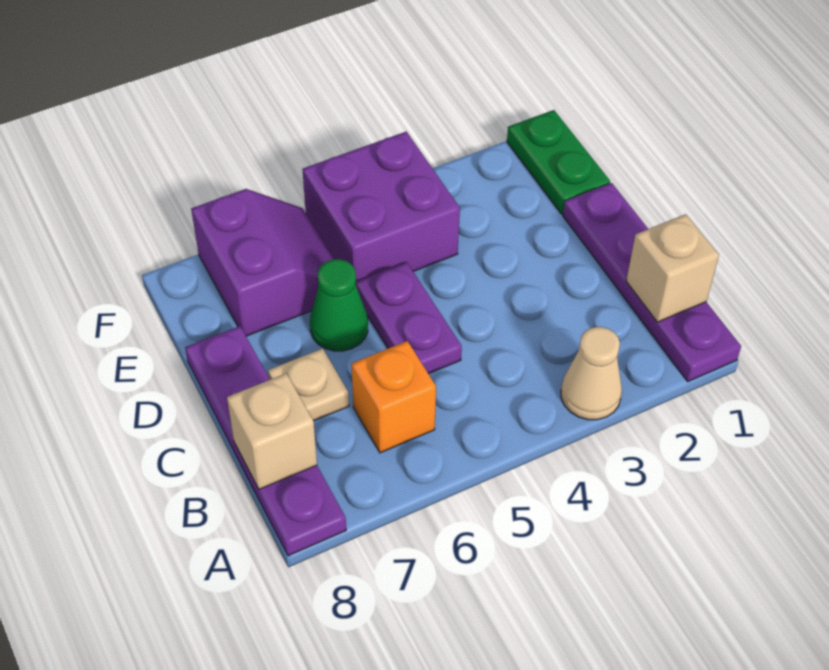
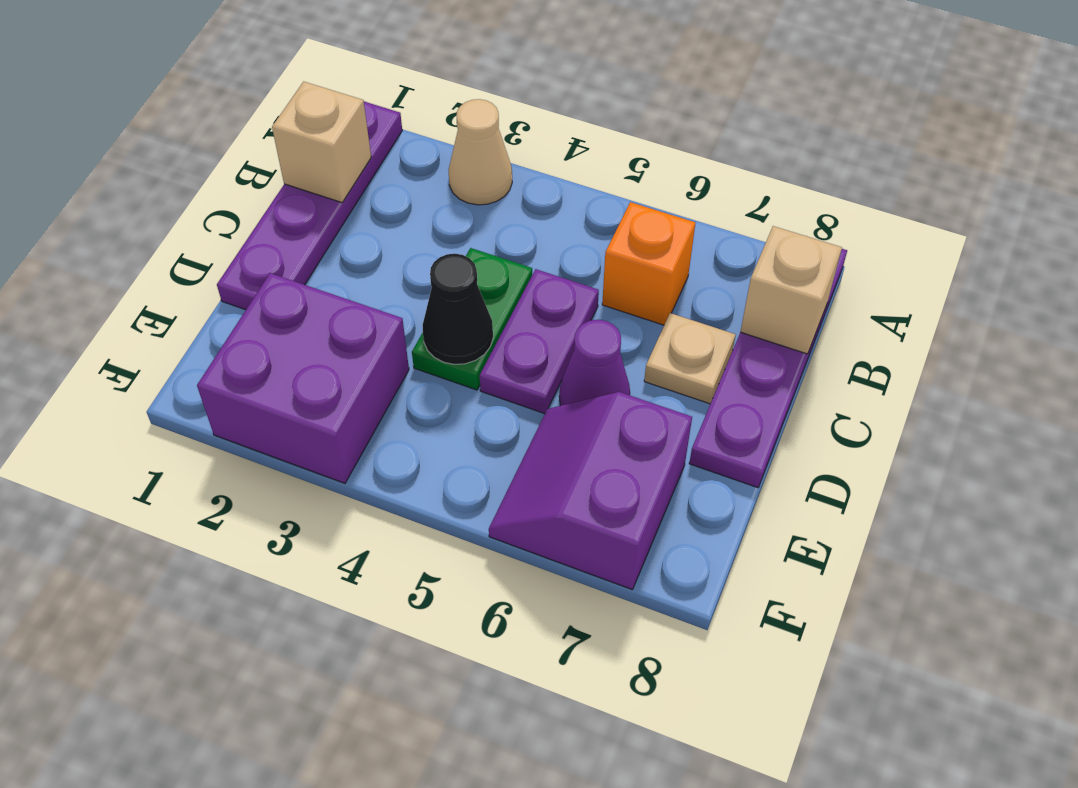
none -> black 1x1 cone [423,254,493,364]
green 1x1 cone [310,259,368,351] -> purple 1x1 cone [559,320,630,406]
green 1x2 plate [507,110,610,214] -> green 1x2 plate moved to [412,248,532,390]
purple 2x2 brick [302,132,460,281] -> purple 2x2 brick moved to [197,273,409,483]

